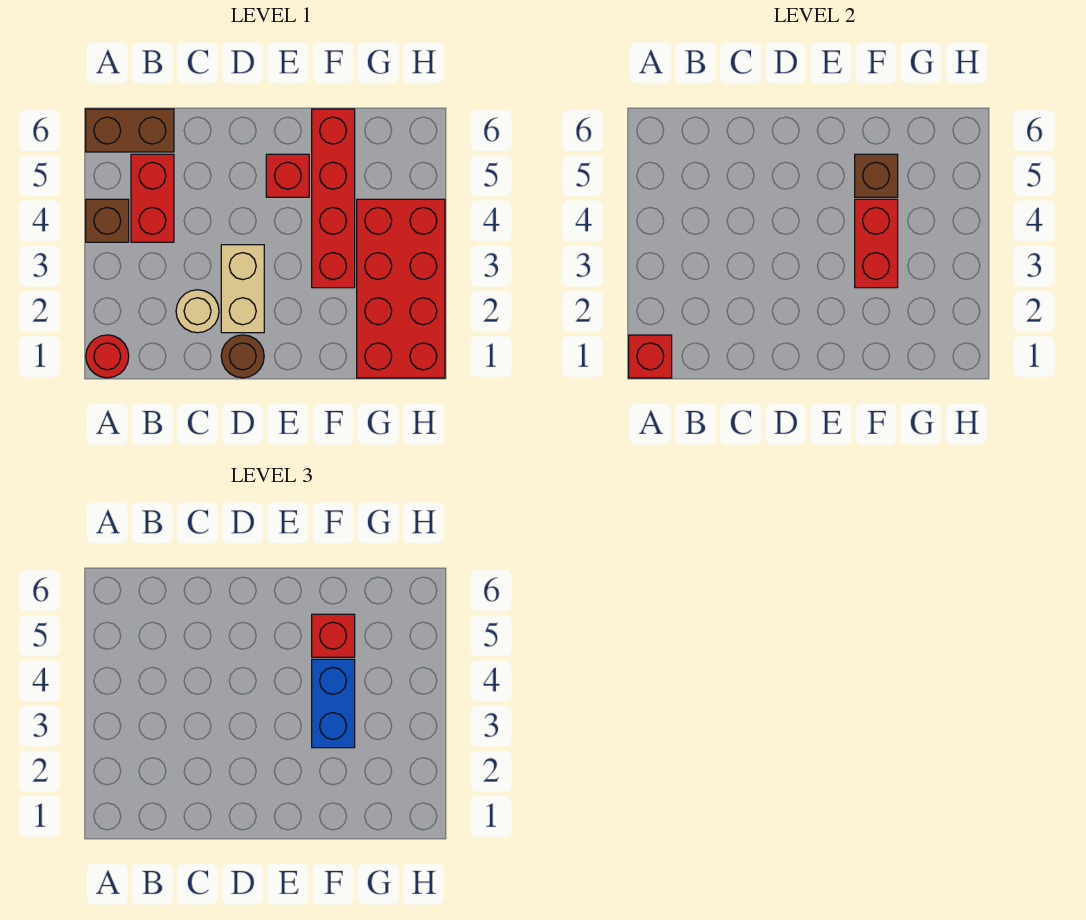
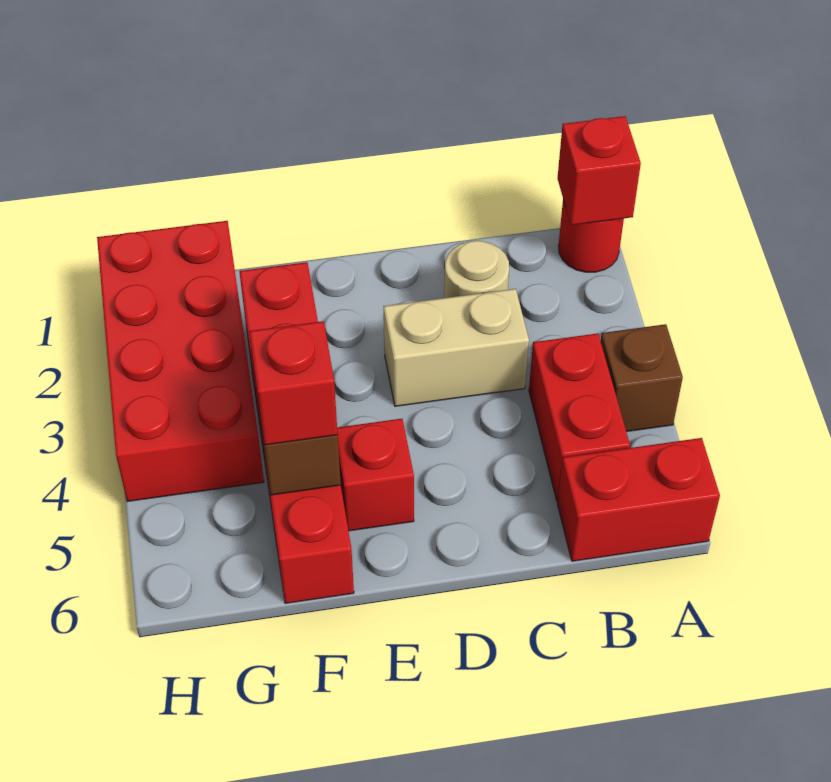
brown 1x2 brick [86,109,174,152] -> red 1x2 brick [557,438,720,561]
brown 1x1 round brick [221,335,264,378] -> none
tan 1x2 brick [221,245,264,333] -> tan 1x2 brick turned to [383,289,529,406]
blue 1x2 brick [312,659,355,748] -> none

